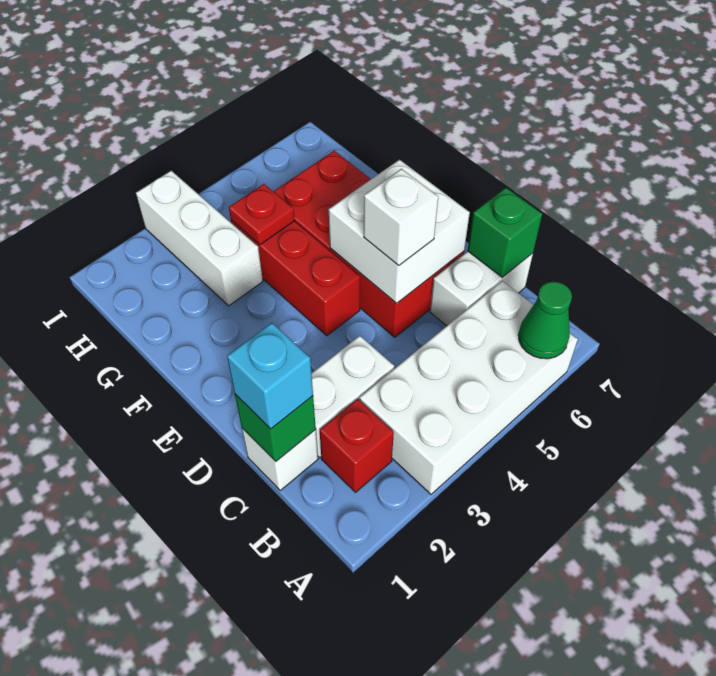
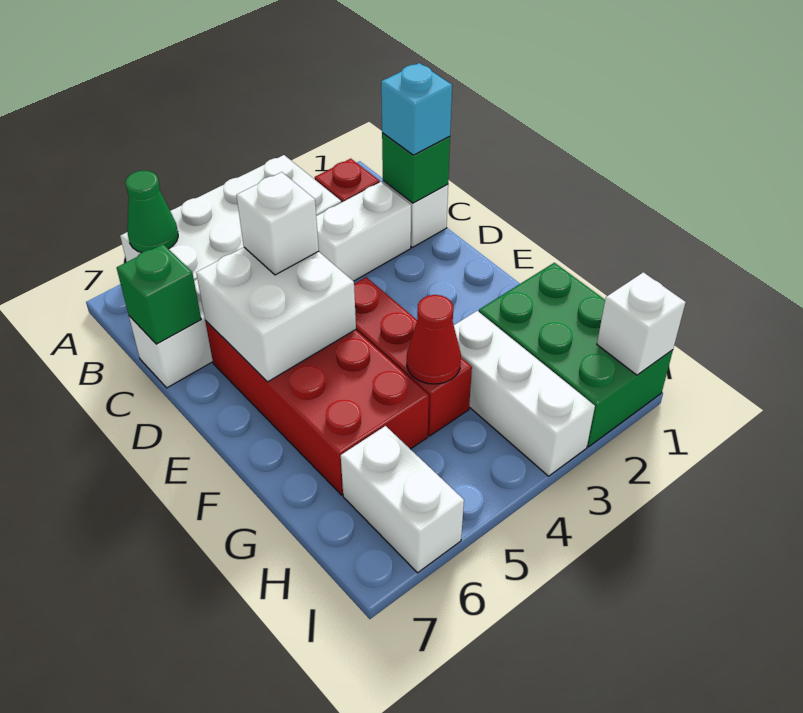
none -> green 2x3 brick [479,263,673,447]
red 1x1 plate [229,184,295,245] -> red 1x1 cone [407,295,461,384]
none -> white 1x2 brick [341,426,464,573]
none -> white 1x1 brick [597,272,686,375]

